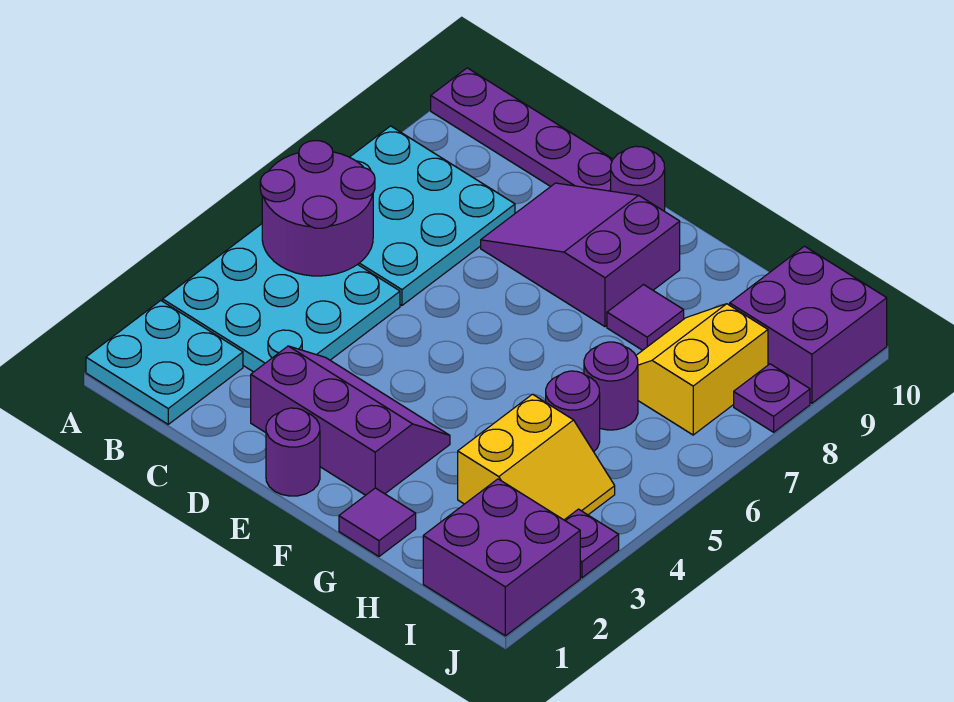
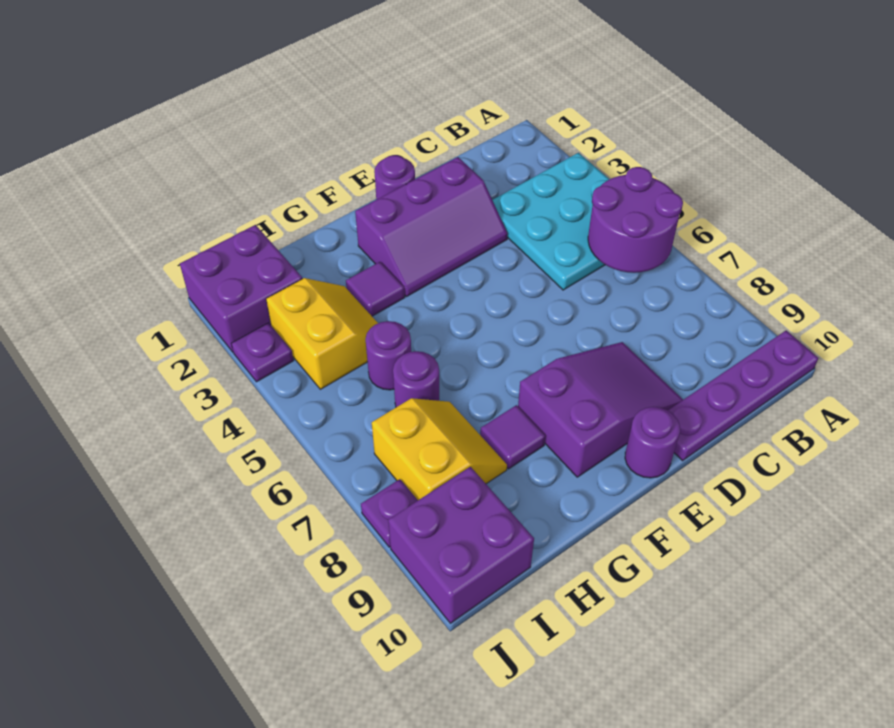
cyan 2x2 plate [86,301,243,424] -> none
cyan 3x3 plate [350,126,515,305] -> none
purple 1x1 tile [339,488,416,556] -> purple 1x1 tile moved to [346,262,405,316]
yellow 2x2 slope [458,394,615,520] -> yellow 2x2 slope turned to [266,278,378,389]

